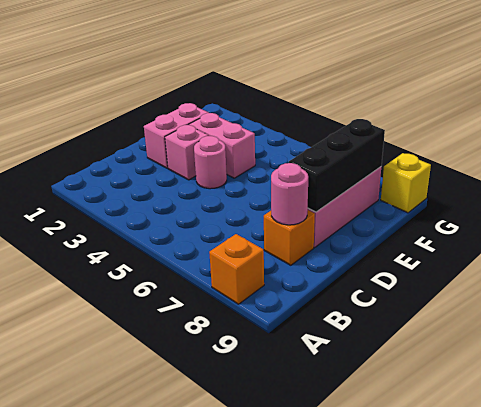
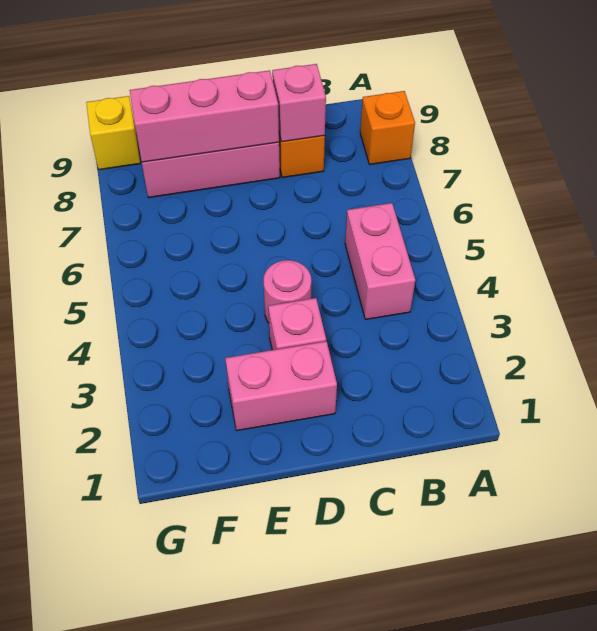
pink 1x1 round brick [271,163,308,225] -> pink 1x1 brick [272,64,326,142]
black 1x3 brick [289,119,385,212] -> pink 1x3 brick [130,70,279,162]
pink 1x2 brick [189,113,255,178] -> pink 1x2 brick moved to [345,203,415,320]

